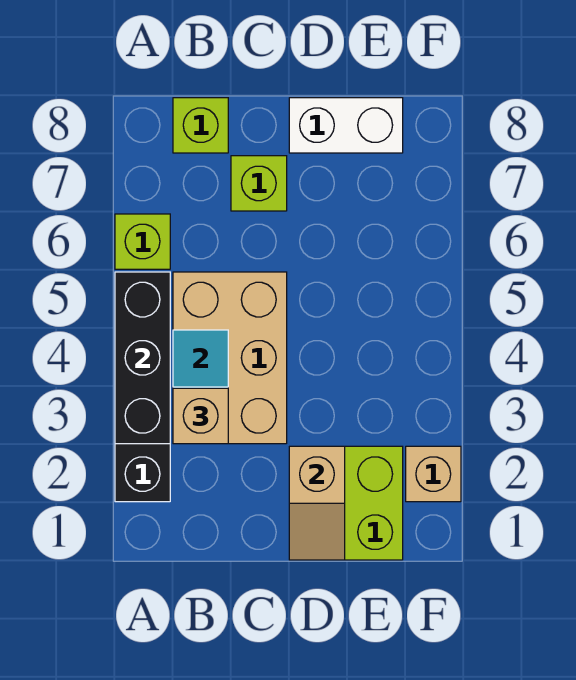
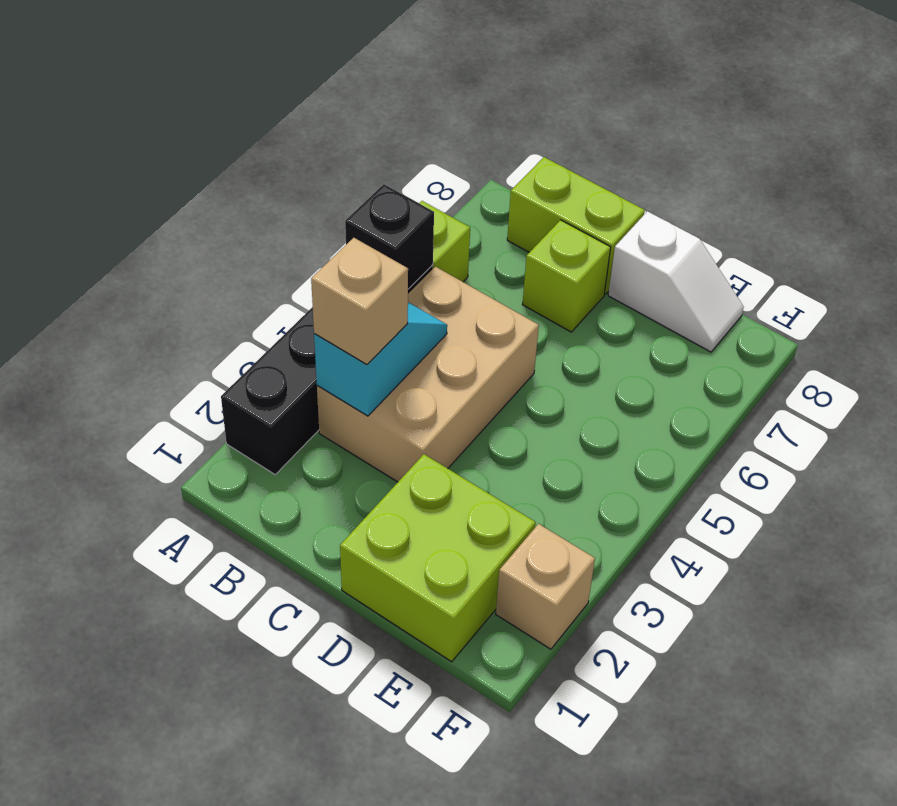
black 1x3 brick [115,272,170,444] -> black 1x1 brick [345,184,434,289]
lime 1x1 brick [173,98,228,153] -> lime 1x2 brick [507,157,645,294]
tan 1x2 slope [289,446,345,560] -> none
white 1x2 brick [289,98,403,153] -> white 1x2 slope [608,211,744,352]

